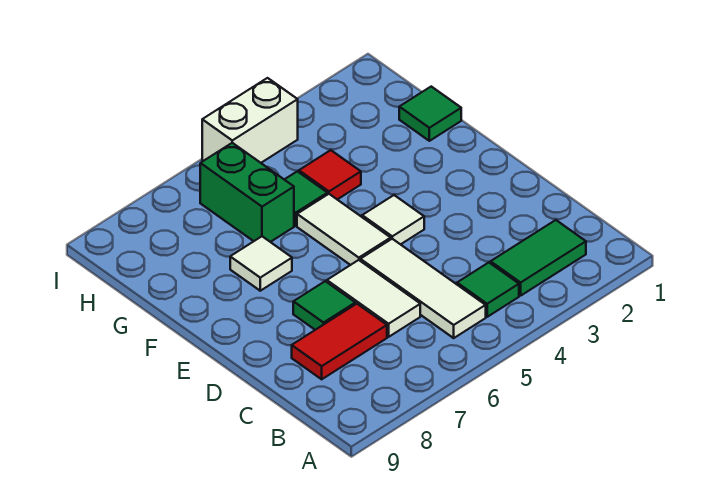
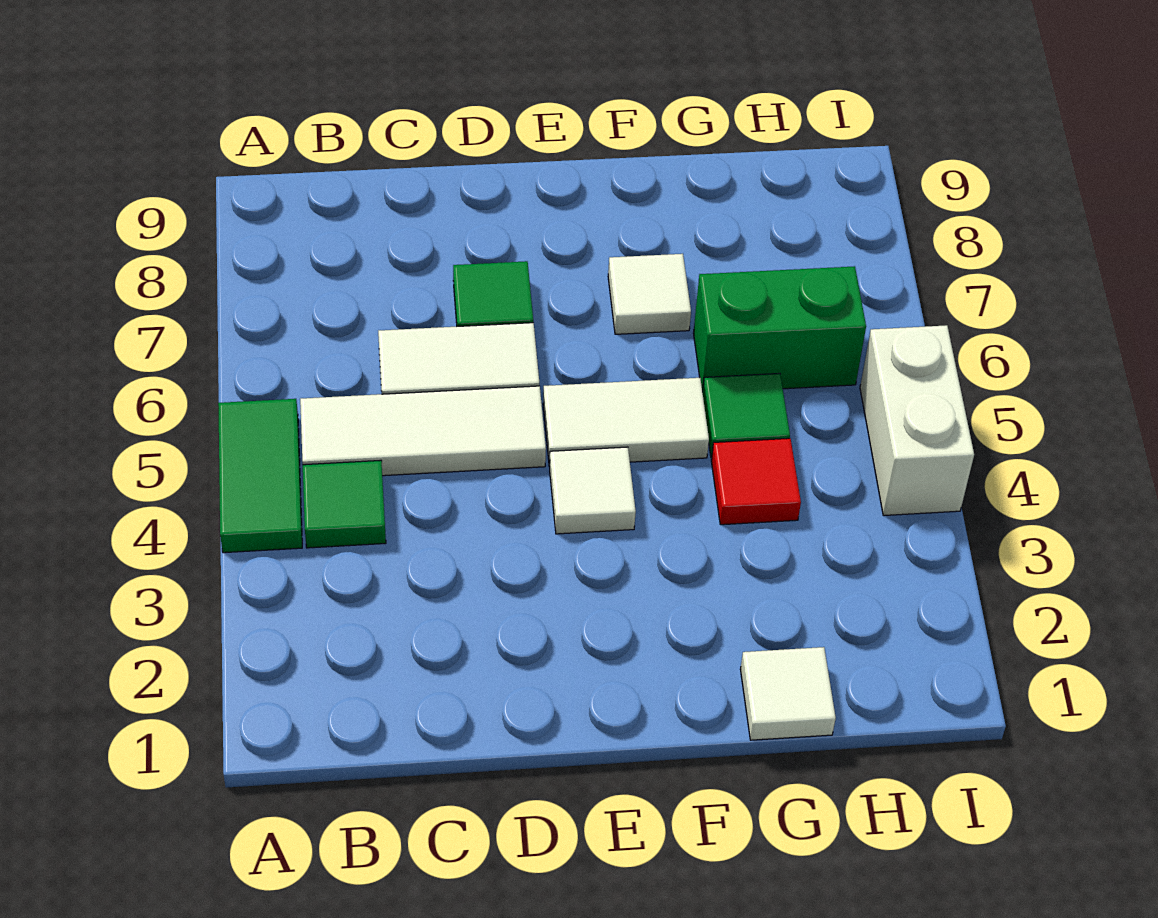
green 1x2 tile [491,220,586,296] -> green 1x2 tile moved to [218,399,302,553]
red 1x2 tile [292,304,387,379] -> none
green 1x1 tile [399,87,461,141] -> white 1x1 tile [740,647,836,740]

